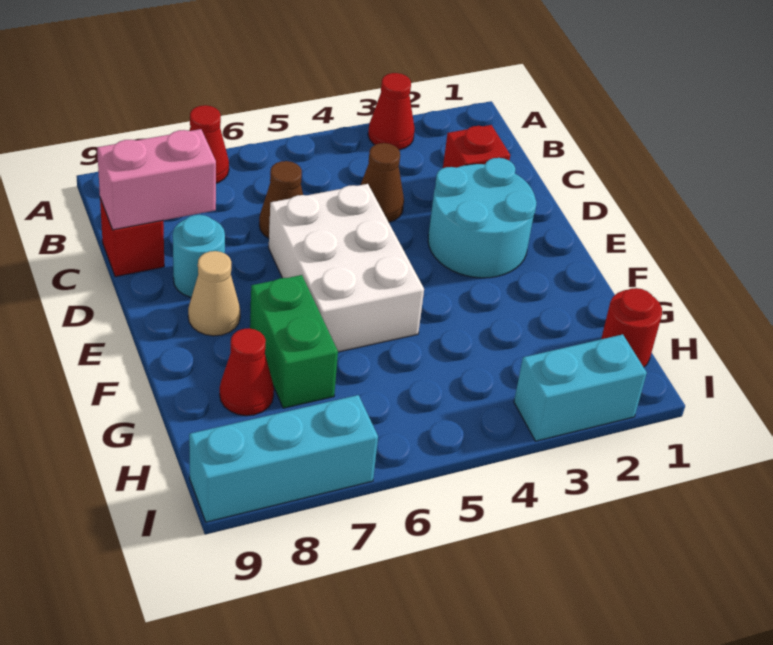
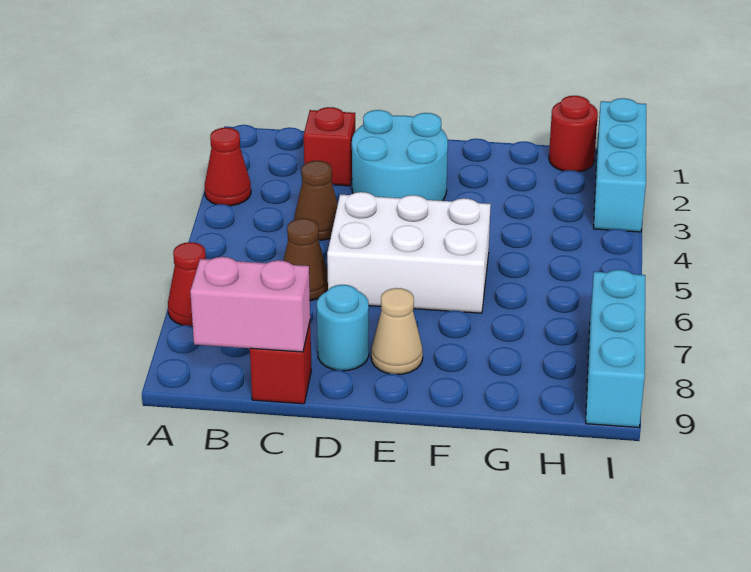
pink 1x2 brick [97,129,216,230] -> pink 1x2 brick turned to [190,257,310,352]
green 1x2 brick [250,275,338,408] -> none
red 1x1 cone [220,328,274,416] -> none
cyan 1x2 brick [514,334,647,441] -> cyan 1x3 brick [594,98,646,232]

